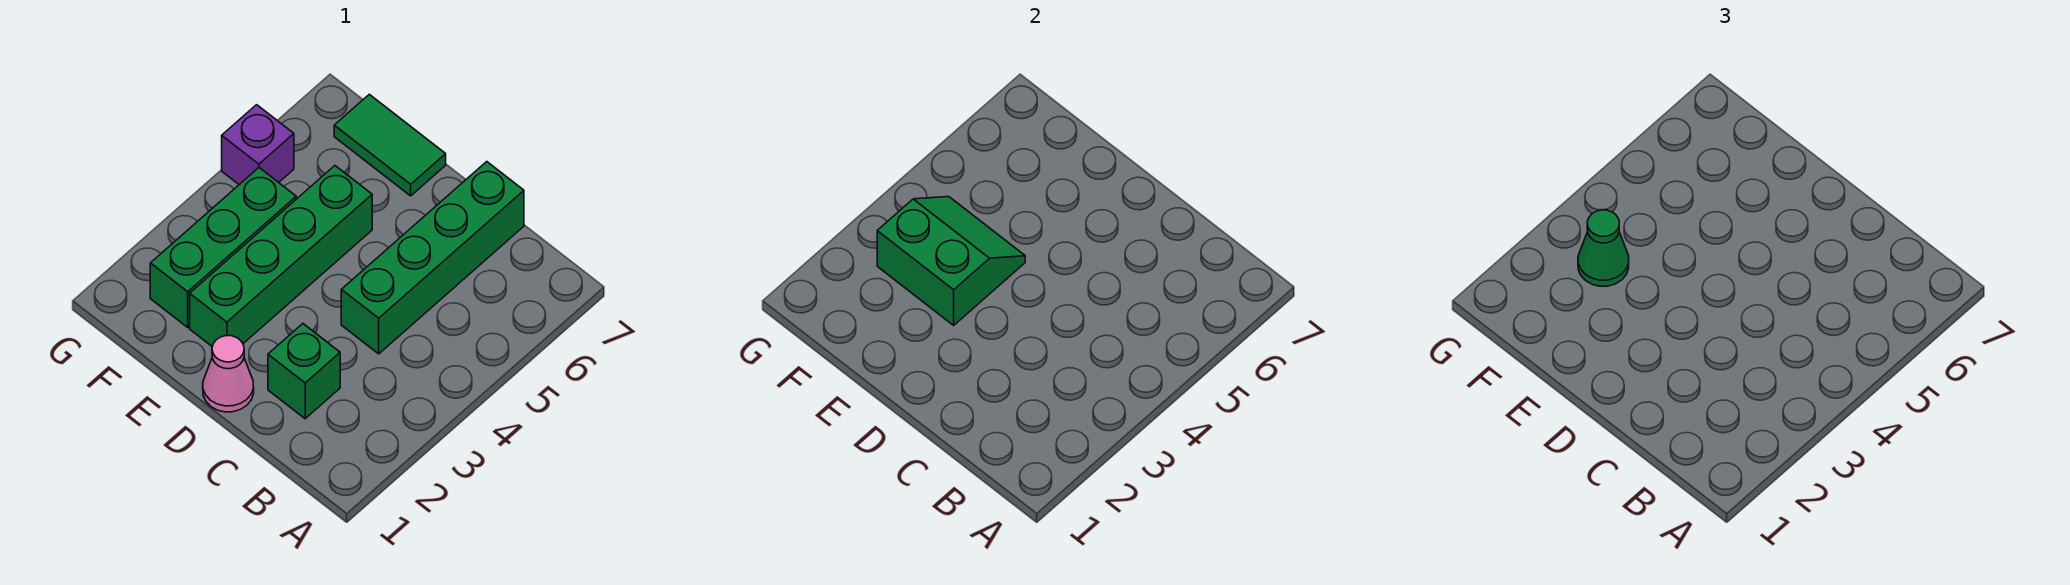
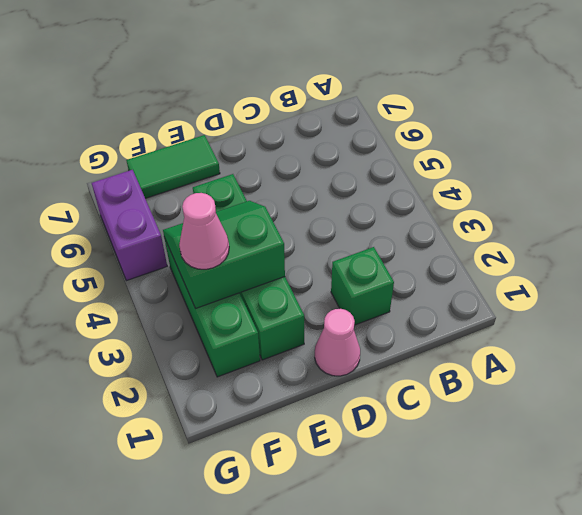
green 1x4 brick [341,162,524,354] -> none
green 1x1 cone [1578,210,1629,286] -> pink 1x1 cone [179,193,229,269]
purple 1x1 brick [222,105,294,184] -> purple 1x2 brick [92,170,167,281]

